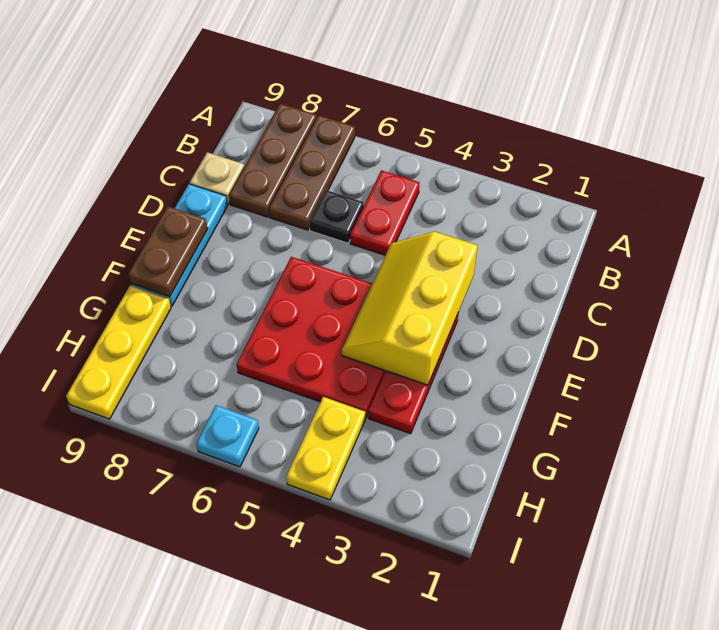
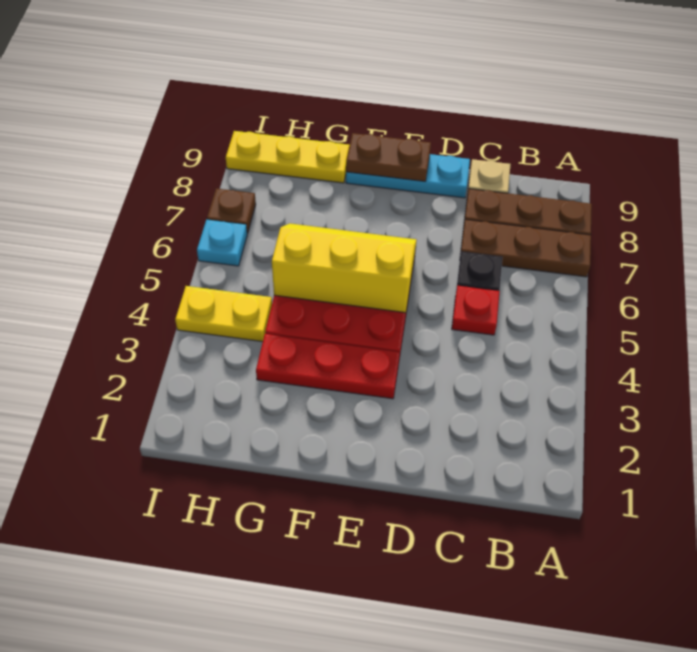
red 1x2 plate [350,170,419,255] -> red 1x1 plate [452,286,500,335]
yellow 2x3 slope [342,232,478,385] -> yellow 2x3 slope moved to [272,223,417,313]
none -> brown 1x1 plate [207,188,256,233]

